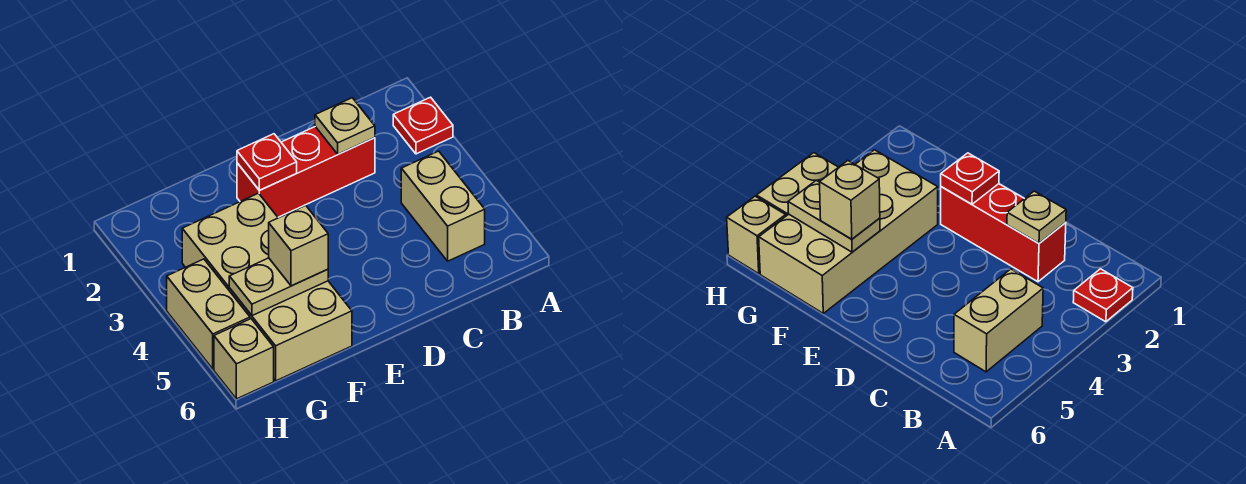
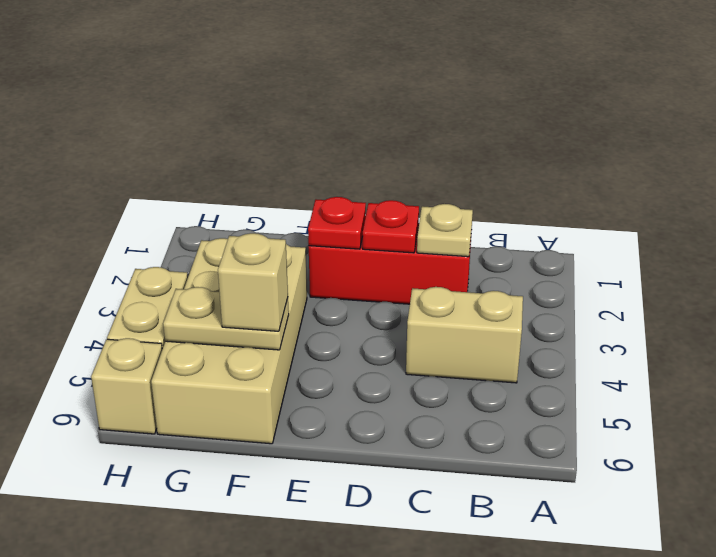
red 1x1 plate [393,97,453,154] -> red 1x1 plate moved to [363,200,419,253]
tan 1x2 brick [401,151,485,261] -> tan 1x2 brick turned to [406,287,523,383]

